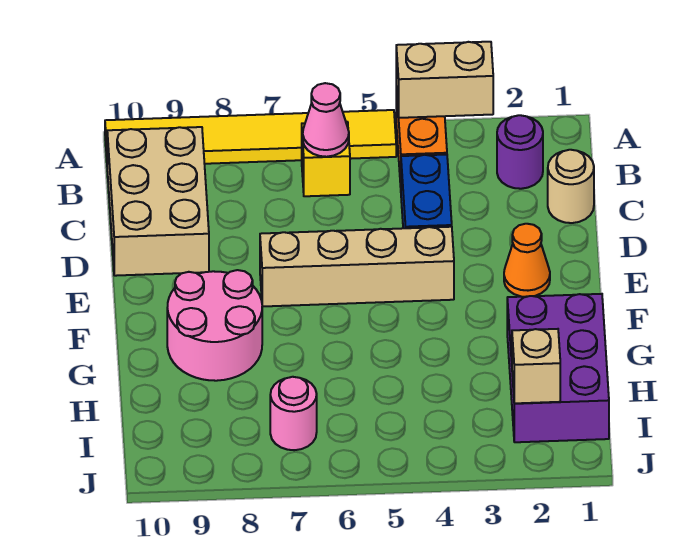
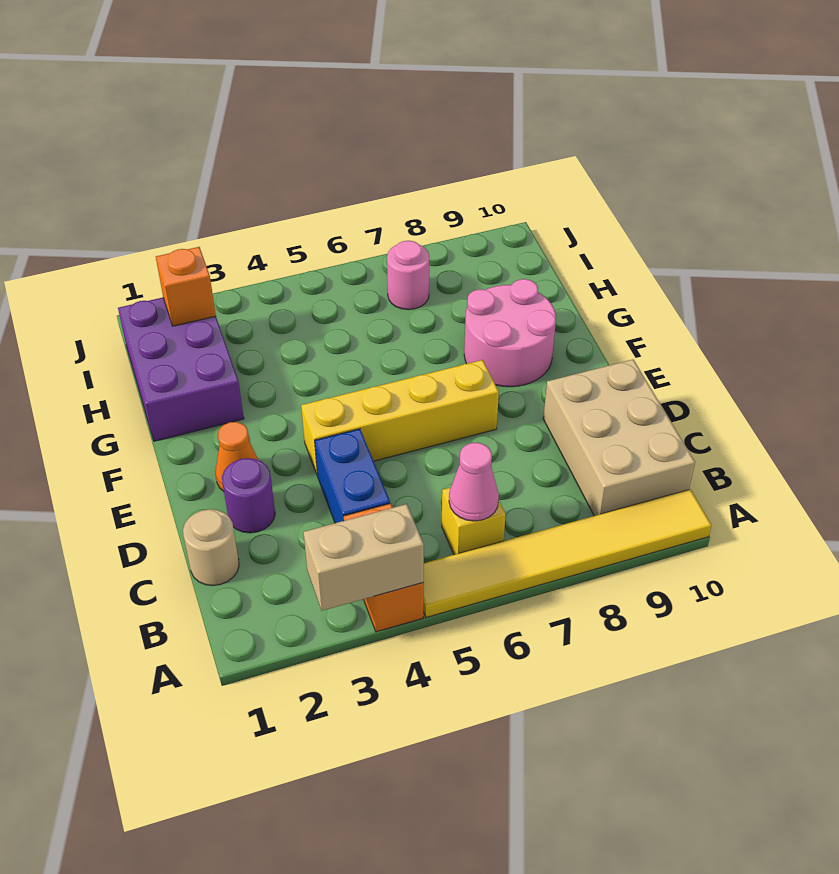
purple 1x1 round brick [497,115,543,189] -> purple 1x1 round brick moved to [222,458,275,533]
tan 1x4 brick [260,227,454,307] -> yellow 1x4 brick [301,360,499,476]
tan 1x1 brick [512,329,560,403] -> orange 1x1 brick [156,247,216,326]

